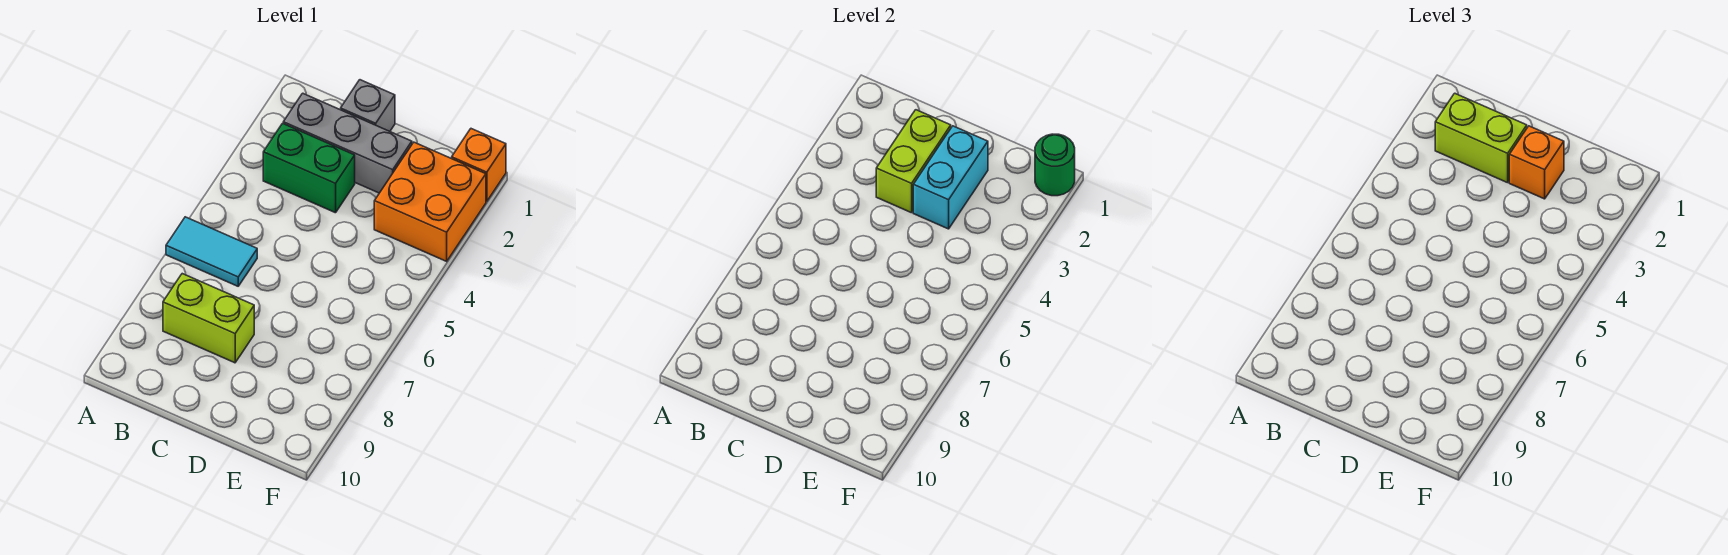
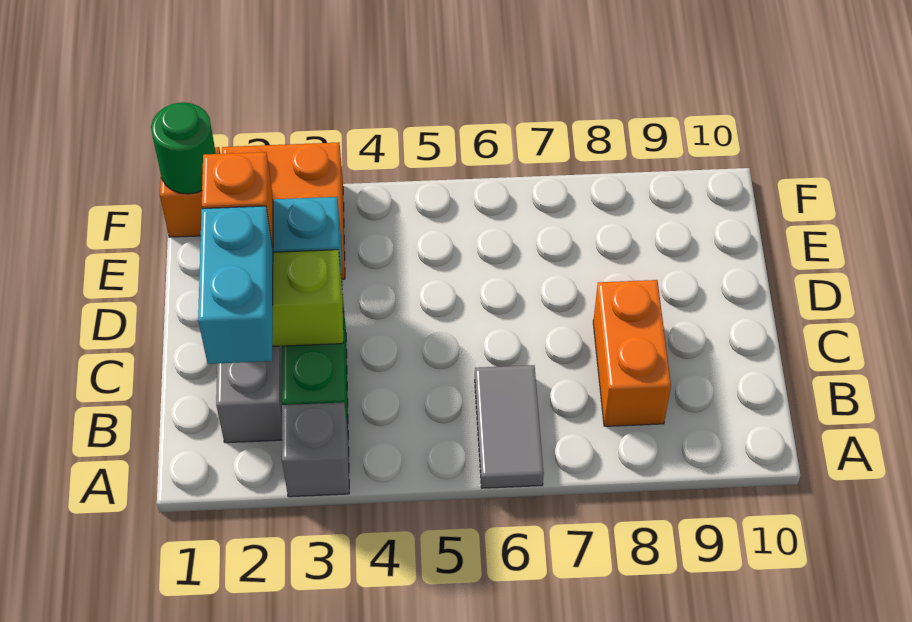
cyan 1x2 tile [166,217,257,286] -> grey 1x2 tile [475,365,544,488]
lime 1x2 brick [1435,93,1527,183] -> cyan 1x2 brick [198,206,273,364]
lime 1x2 brick [163,274,254,363] -> orange 1x2 brick [593,280,671,426]
grey 1x1 brick [341,80,395,131] -> grey 1x1 brick moved to [282,402,349,497]

